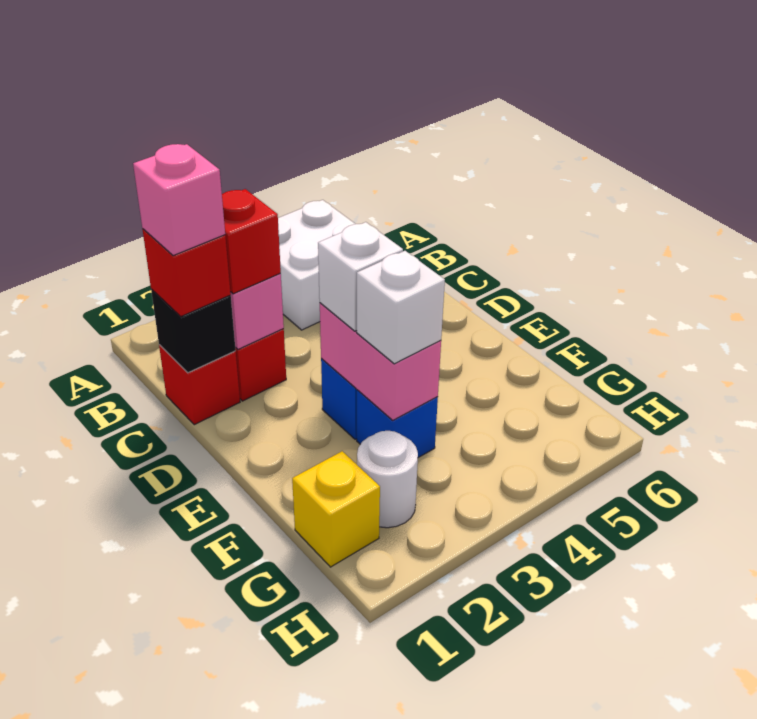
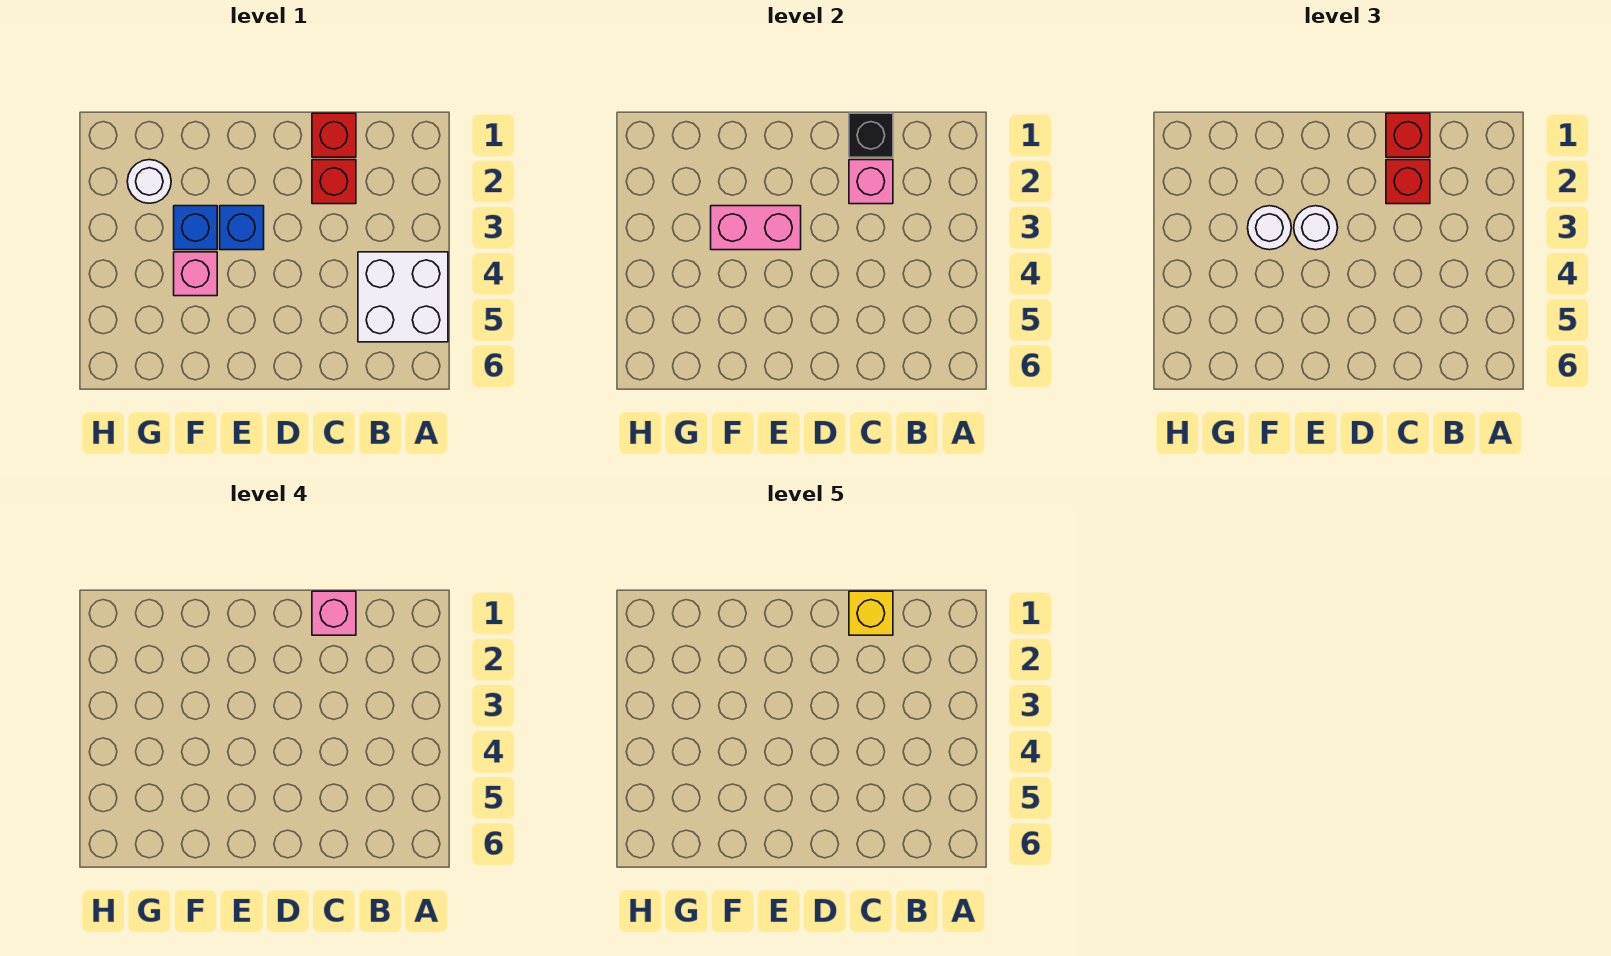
white 1x1 brick [318,222,403,331] -> white 1x1 round brick [1294,206,1338,250]
white 1x1 brick [357,251,445,364] -> white 1x1 round brick [1248,206,1291,250]
none -> pink 1x1 brick [174,252,217,296]
yellow 1x1 brick [292,451,380,567] -> yellow 1x1 brick moved to [849,591,893,635]

